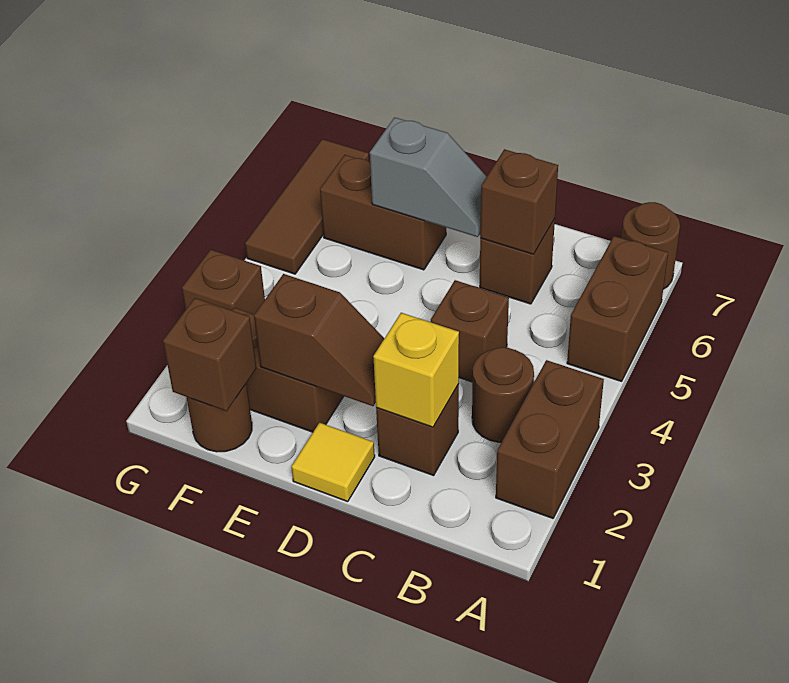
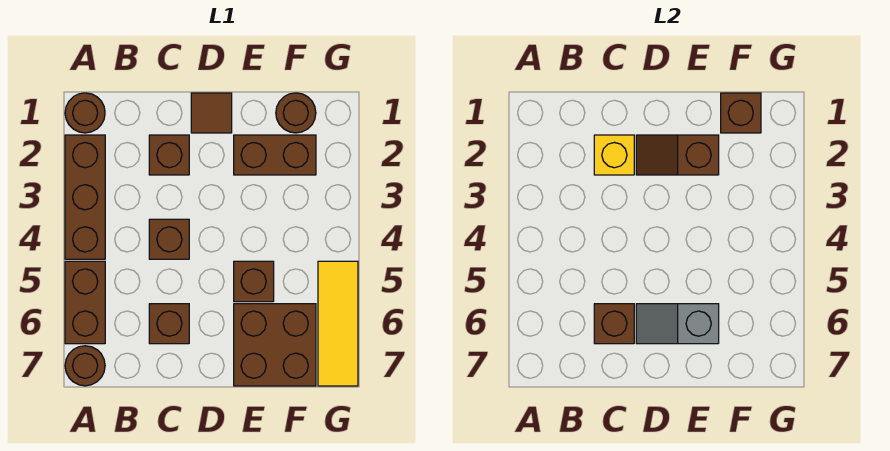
brown 1x2 brick [496,360,604,518] -> brown 1x3 brick [65,135,105,259]
brown 1x1 round brick [472,347,534,442] -> brown 1x1 round brick moved to [65,93,105,133]
yellow 1x1 tile [291,423,375,502] -> brown 1x1 tile [191,93,232,133]
brown 1x2 brick [320,155,446,270] -> brown 2x2 brick [234,304,316,386]
brown 1x1 brick [182,250,265,314] -> brown 1x1 brick moved to [234,261,274,302]
brown 1x3 tile [245,139,369,274] -> yellow 1x3 tile [318,261,358,386]

